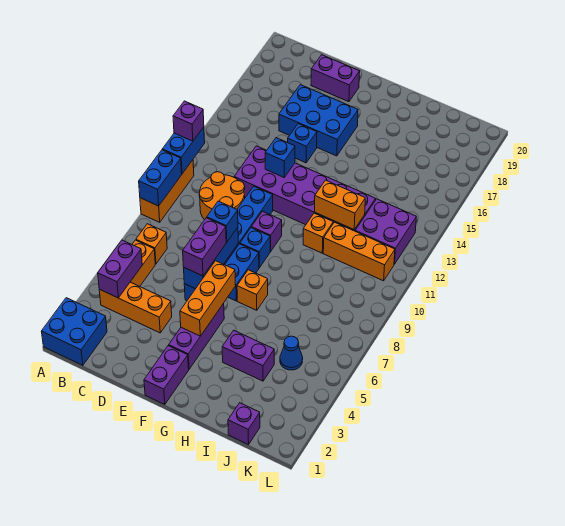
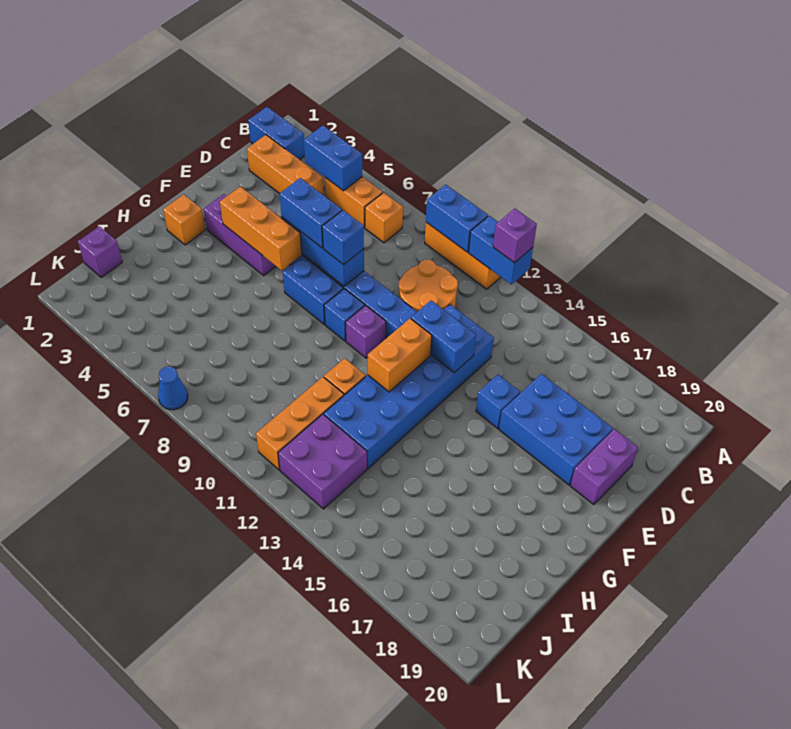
blue 2x2 brick [41,298,107,365] -> blue 1x2 brick [248,107,305,160]
orange 1x3 brick [99,282,172,333] -> orange 1x3 brick turned to [247,135,324,195]
purple 1x2 brick [98,240,142,298] -> blue 1x2 brick [304,126,362,191]
purple 2x6 brick [234,146,376,231] -> blue 2x6 brick [324,305,494,469]
blue 2x3 brick [279,85,358,156] -> blue 2x3 brick turned to [499,374,613,485]
purple 1x2 brick [183,218,226,276] -> blue 1x2 brick [280,178,342,248]
blue 1x1 brick [265,138,295,177] -> blue 1x2 brick [411,300,476,373]
purple 1x2 brick [144,346,189,405] -> none
orange 1x1 brick [237,270,268,310] -> orange 1x1 brick moved to [163,194,205,245]
purple 1x2 brick [222,330,274,381] -> none
orange 1x2 brick [315,180,365,230] -> orange 1x2 brick moved to [368,318,432,392]
blue 1x1 cone [280,336,303,370] -> blue 1x1 cone moved to [158,367,188,410]

